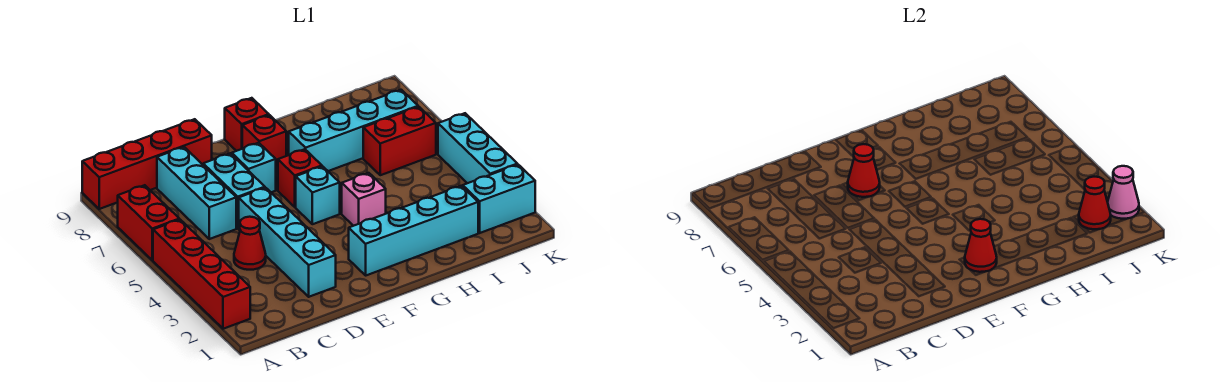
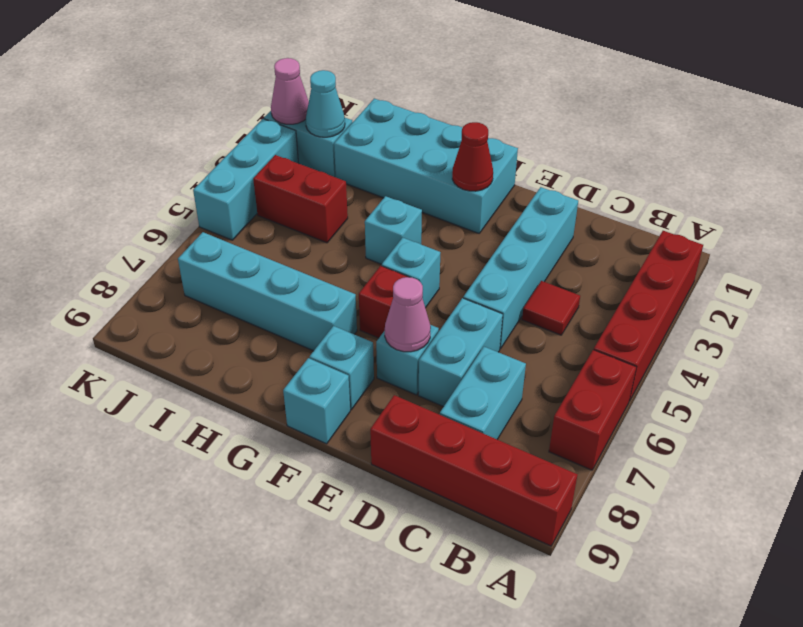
red 1x1 cone [234,217,266,270] -> red 1x1 tile [522,281,580,335]
cyan 1x3 brick [157,147,236,239] -> cyan 1x2 brick [440,347,526,439]
red 1x1 cone [848,144,880,197] -> pink 1x1 cone [385,277,431,352]
cyan 1x4 brick [349,186,478,275] -> cyan 2x4 brick [334,98,518,233]
red 1x1 brick [242,115,286,167] -> cyan 1x1 brick [310,326,374,410]
red 1x1 brick [225,98,269,151] -> cyan 1x1 brick [283,358,350,444]
pink 1x1 brick [342,173,386,226] -> cyan 1x1 brick [365,196,422,264]
red 1x2 brick [363,107,436,175] -> red 1x2 brick moved to [253,155,348,243]
red 1x1 cone [1079,177,1111,229] -> cyan 1x1 cone [306,70,345,137]

